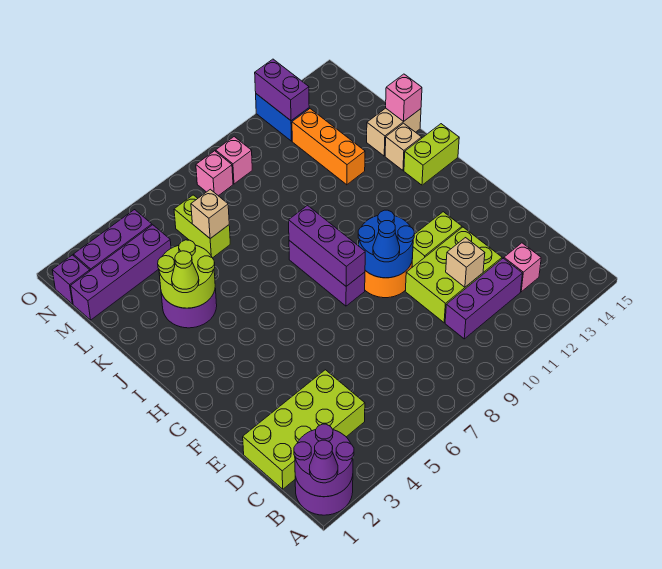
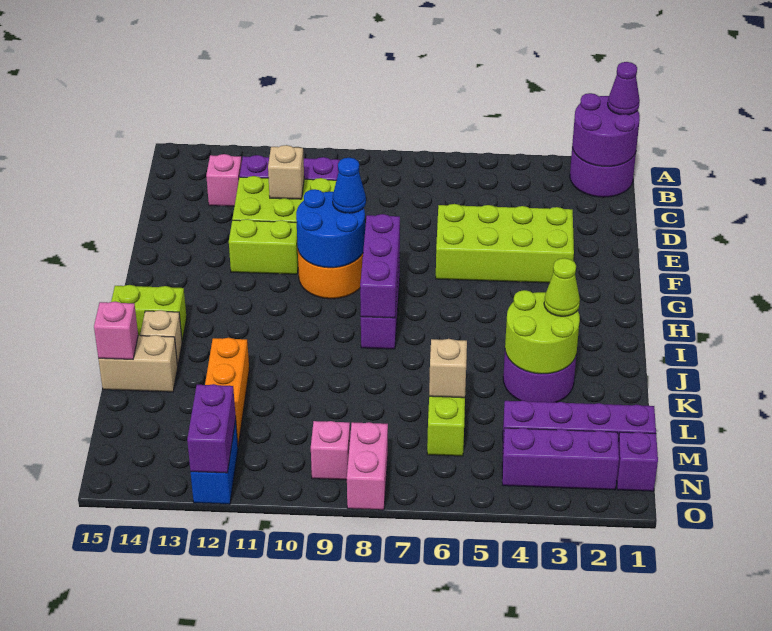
lime 2x4 brick [243,370,365,489] -> lime 2x4 brick moved to [436,204,574,283]
pink 1x1 brick [196,151,233,196] -> pink 1x2 brick [347,422,388,510]

